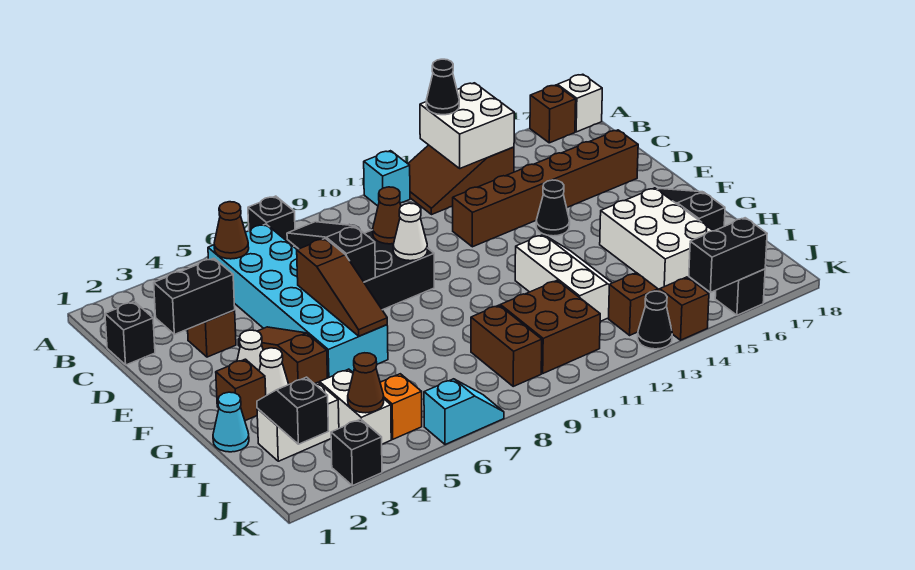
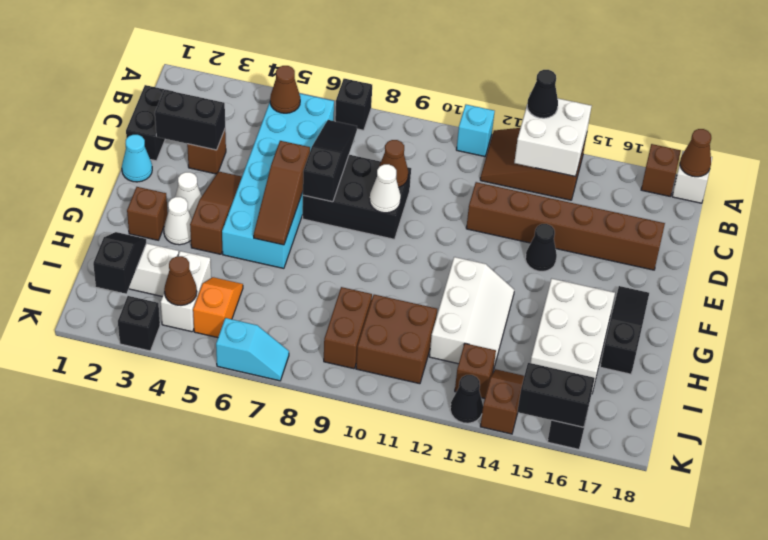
none -> brown 1x1 cone [680,129,711,177]
black 1x1 brick [105,302,155,365] -> black 1x2 brick [126,85,170,161]
cyan 1x1 cone [213,392,249,452] -> cyan 1x1 cone moved to [122,135,152,182]

